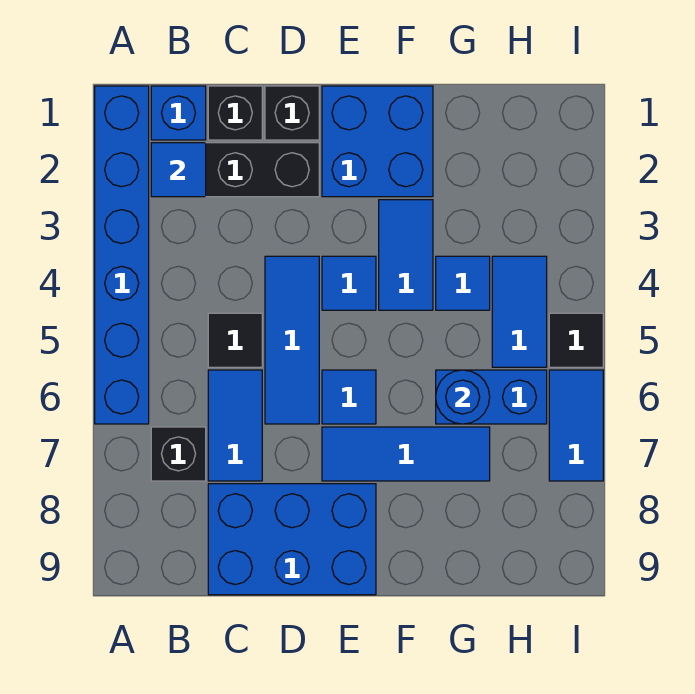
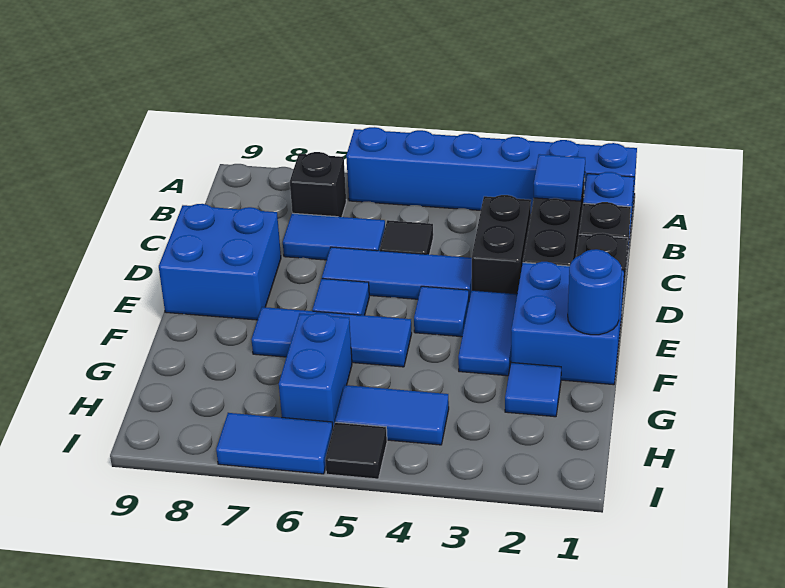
none -> black 1x2 brick [472,195,531,294]
blue 2x3 brick [208,484,376,595] -> blue 2x2 brick [159,204,281,320]
blue 1x3 tile [322,427,490,481] -> blue 1x3 tile turned to [251,307,412,367]
blue 1x2 tile [379,200,433,310] -> blue 1x2 tile turned to [458,290,517,376]
blue 1x1 tile [436,256,490,310] -> blue 1x1 tile moved to [505,363,561,417]
blue 1x1 round brick [436,370,490,424] -> blue 1x1 round brick moved to [568,249,622,335]

